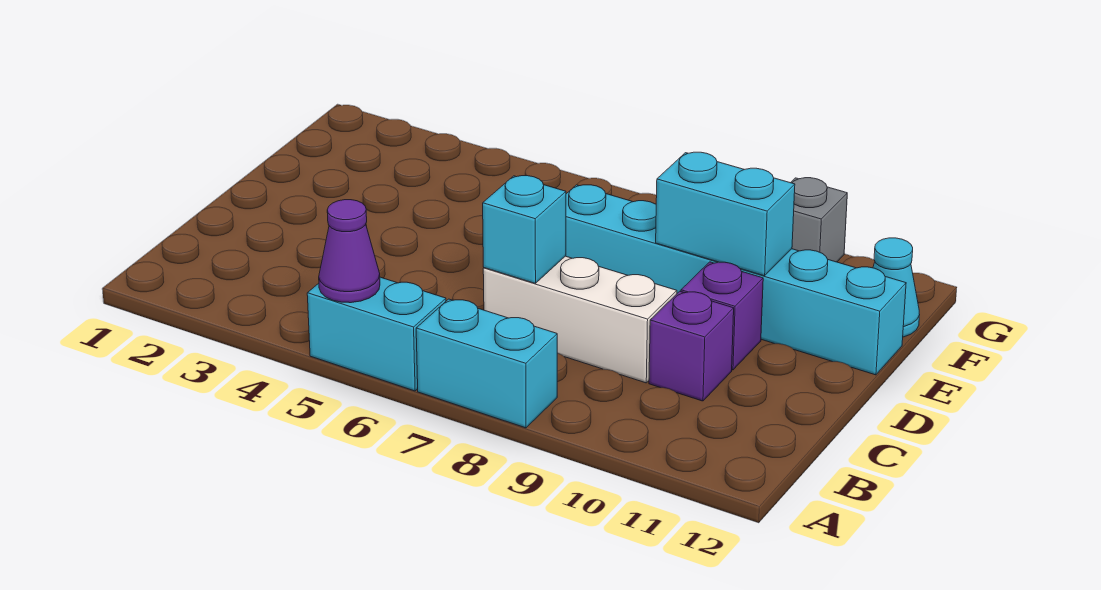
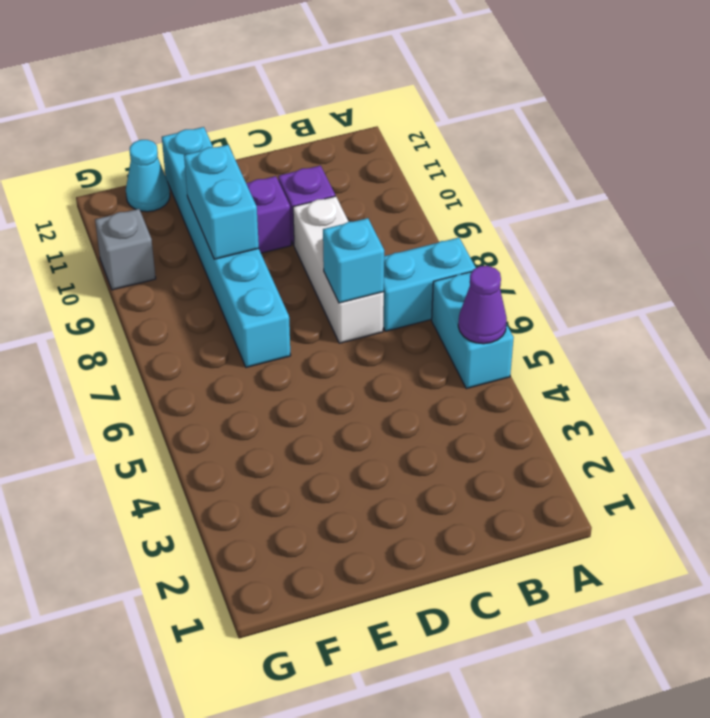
cyan 1x2 brick [416,299,557,428] -> cyan 1x2 brick turned to [383,238,476,331]

